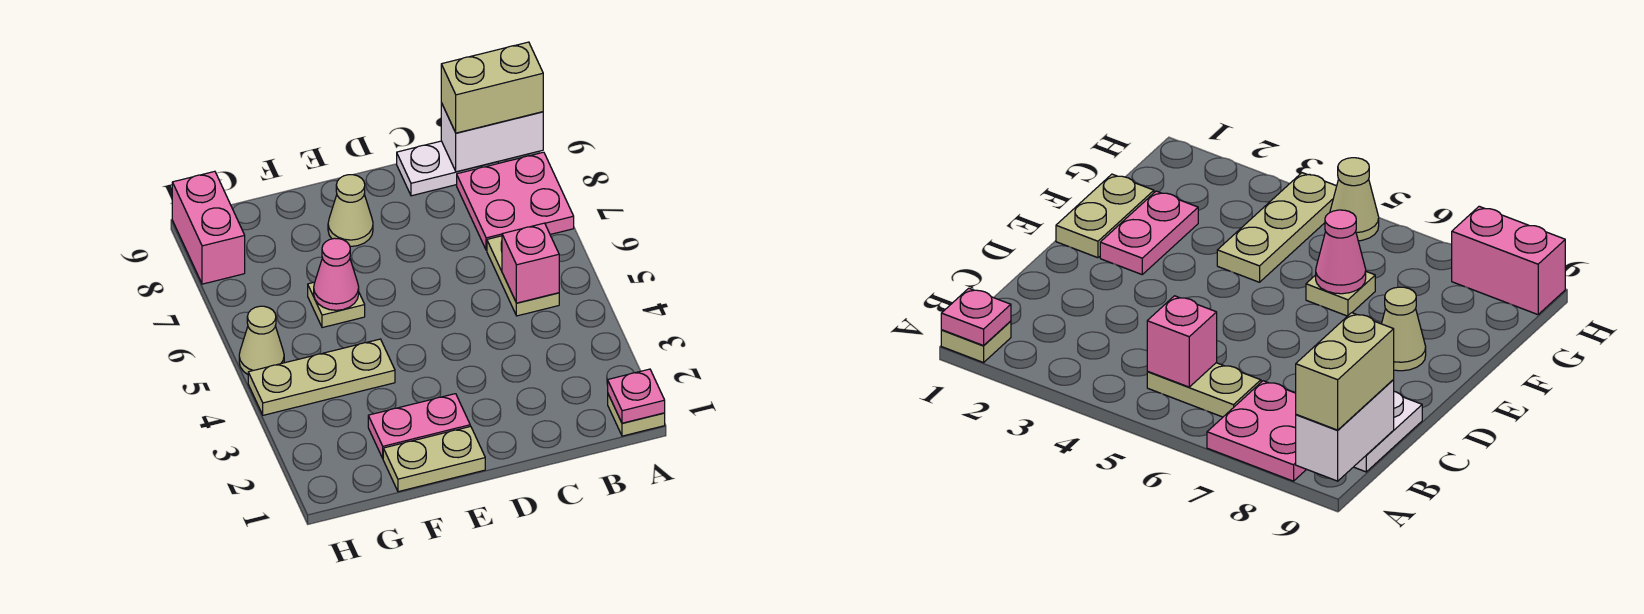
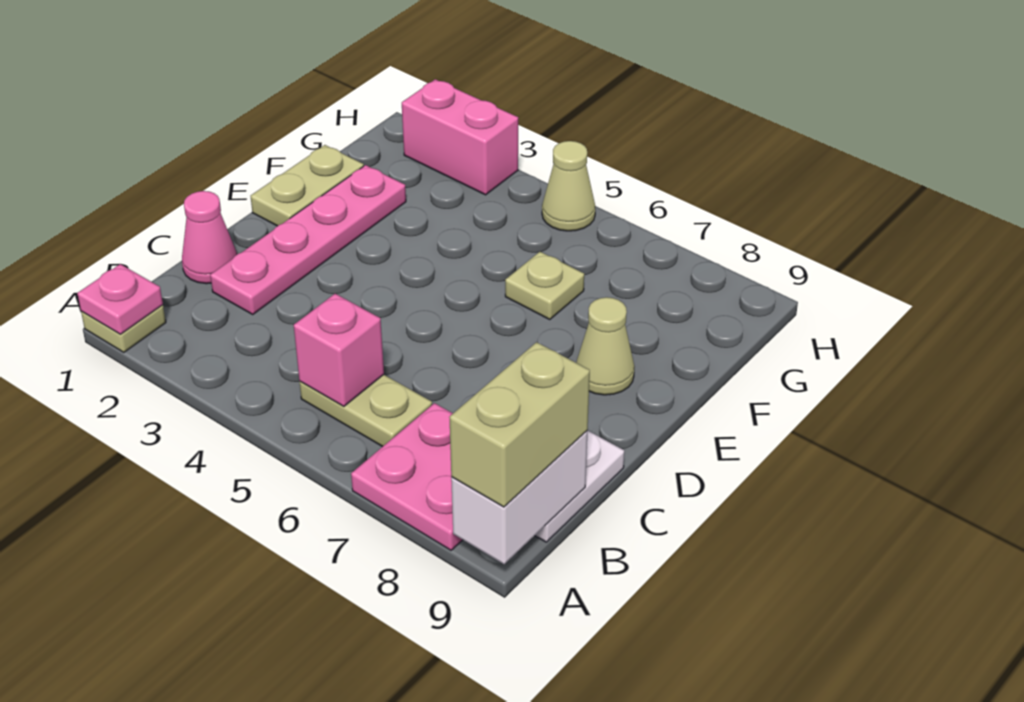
pink 1x2 plate [368,394,470,458] -> pink 1x4 plate [210,165,406,314]
tan 1x3 plate [248,339,395,415] -> none
pink 1x1 cone [314,238,359,310] -> pink 1x1 cone moved to [182,191,237,284]
pink 1x2 brick [172,171,245,284] -> pink 1x2 brick moved to [402,79,518,195]

